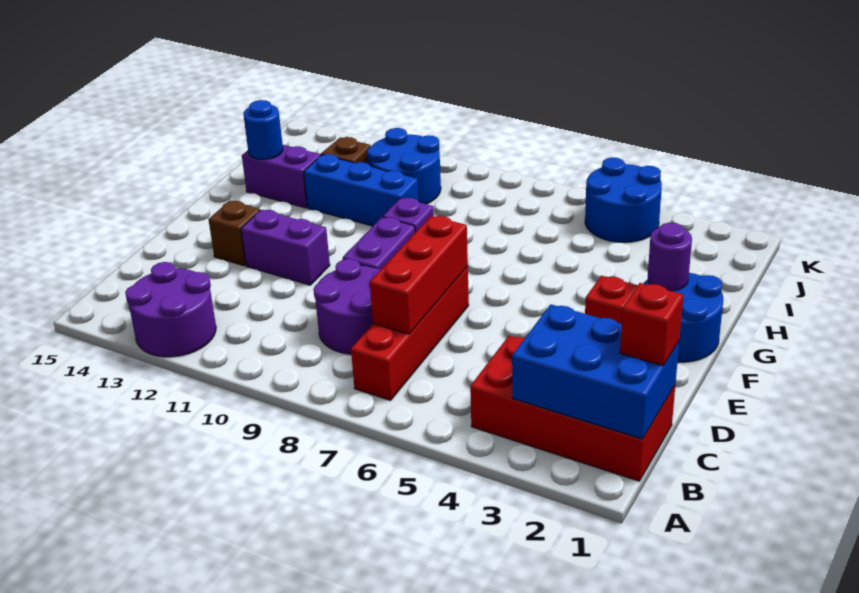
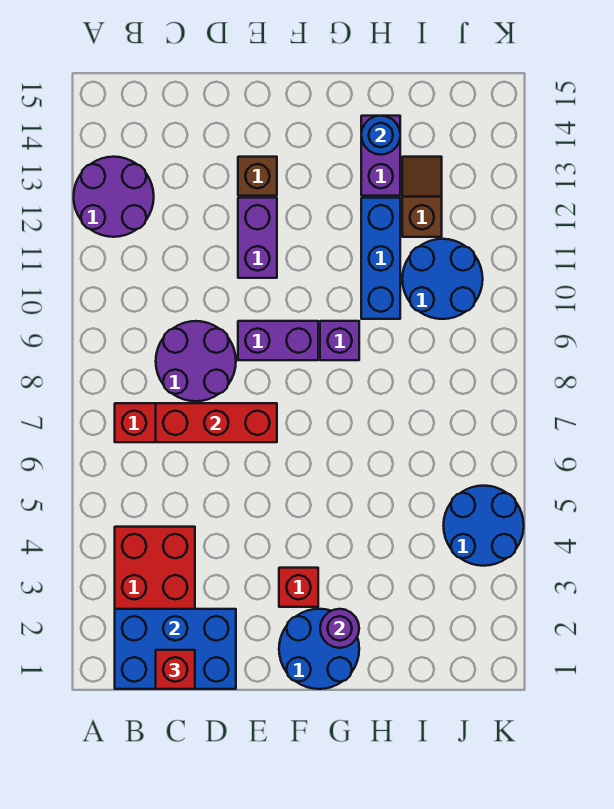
blue 2x3 brick [512,304,679,439] -> blue 2x3 brick turned to [115,609,236,689]

